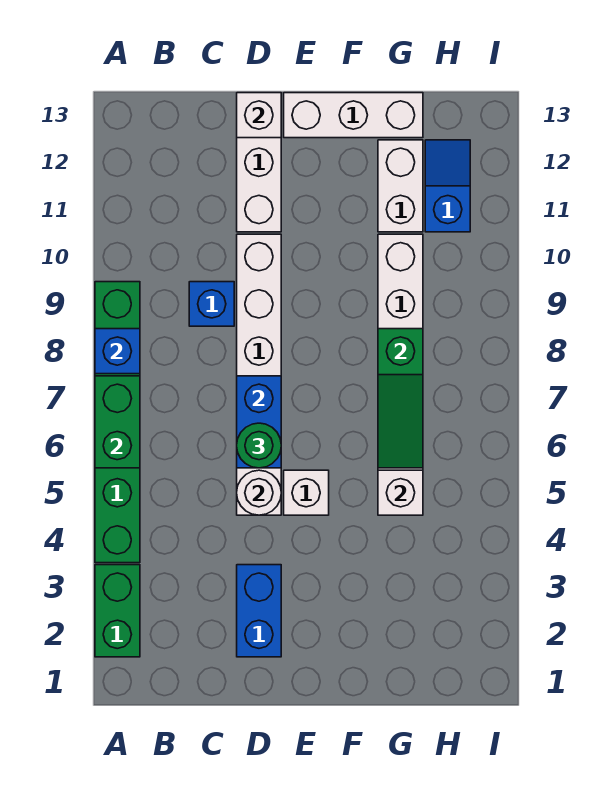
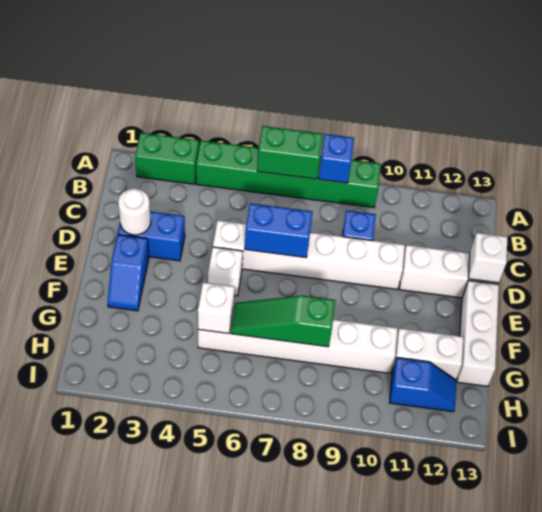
white 1x1 round brick [237,470,281,515] -> white 1x1 round brick moved to [118,188,151,235]
green 1x1 round brick [237,423,281,468] -> none
none -> blue 1x2 slope [108,235,149,311]

